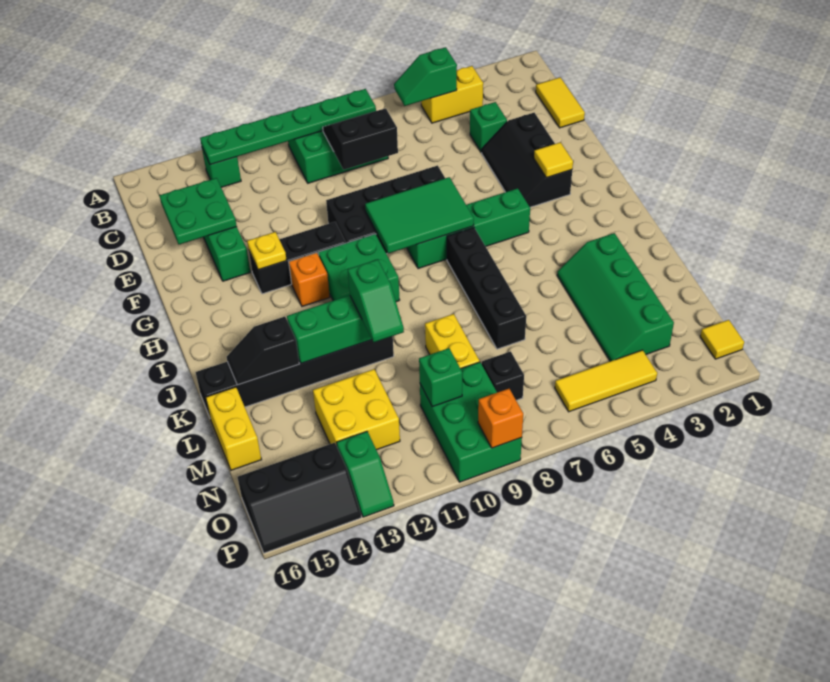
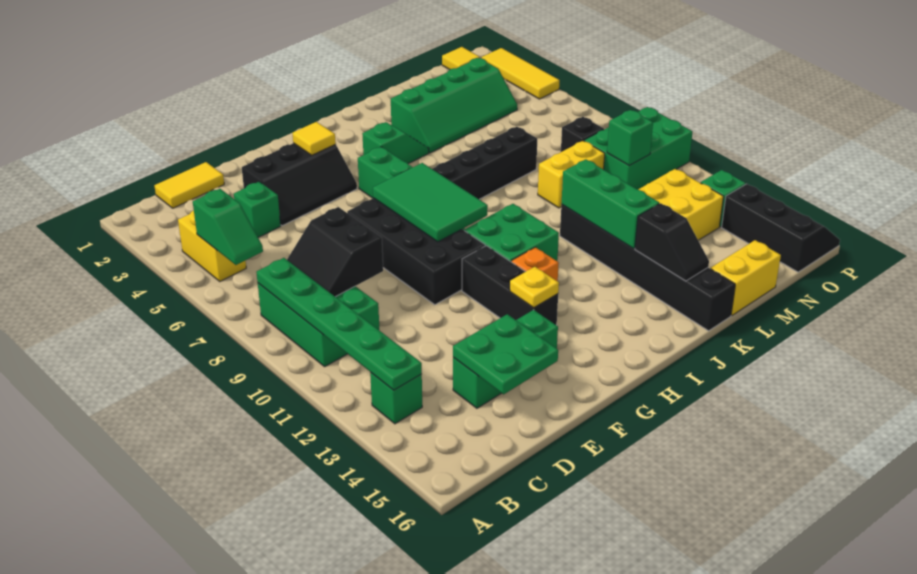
green 1x2 slope [348,259,404,342] -> green 1x2 slope moved to [362,122,429,164]
yellow 1x3 tile [555,350,657,412] -> yellow 1x3 tile moved to [482,48,559,99]
orange 1x1 brick [478,389,523,448] -> none

